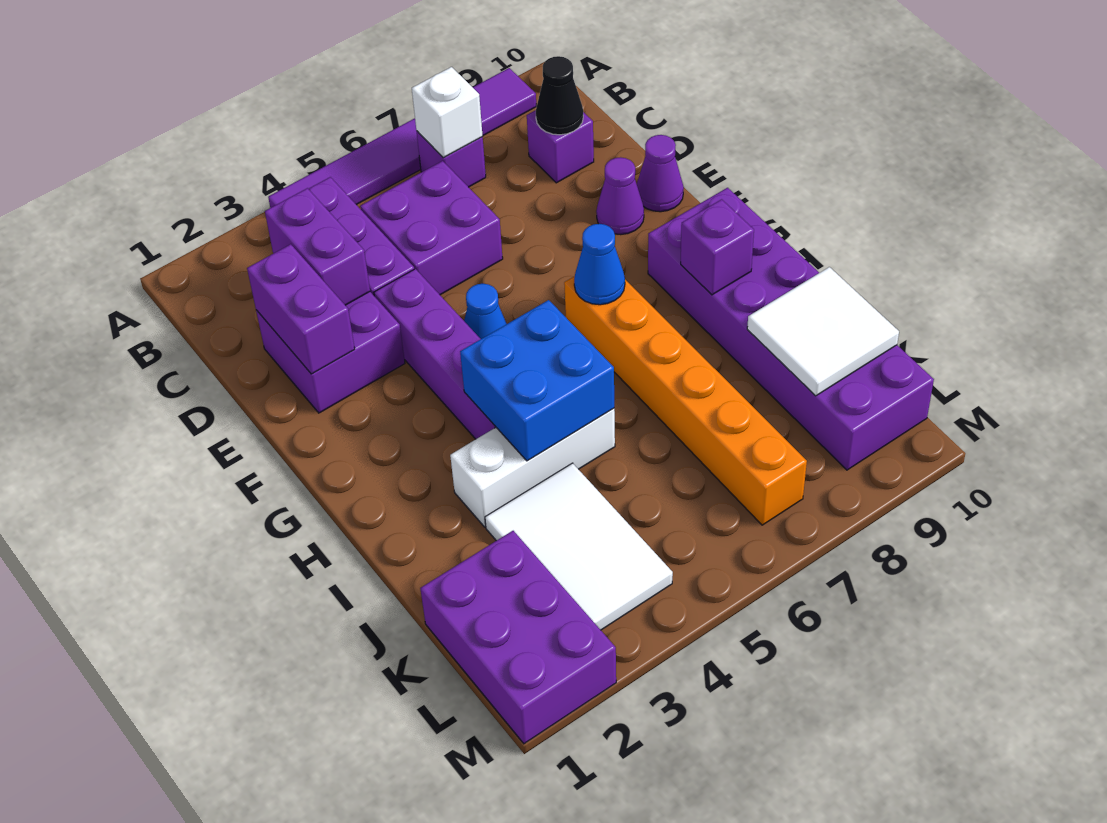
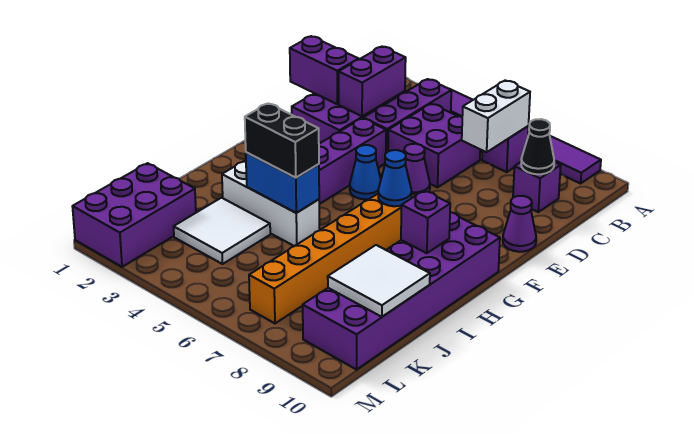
white 1x1 brick [412,67,483,158] -> white 1x2 brick [462,80,530,152]
purple 1x2 brick [247,244,355,374] -> purple 1x2 brick turned to [290,36,359,104]
purple 1x1 cone [596,157,644,235] -> purple 1x1 cone moved to [404,144,430,195]
blue 2x2 brick [460,300,614,461] -> blue 1x2 brick [246,152,319,213]
none -> black 1x2 brick [245,103,319,178]
white 2x3 tile [485,463,673,630] -> white 2x2 tile [174,198,270,264]

